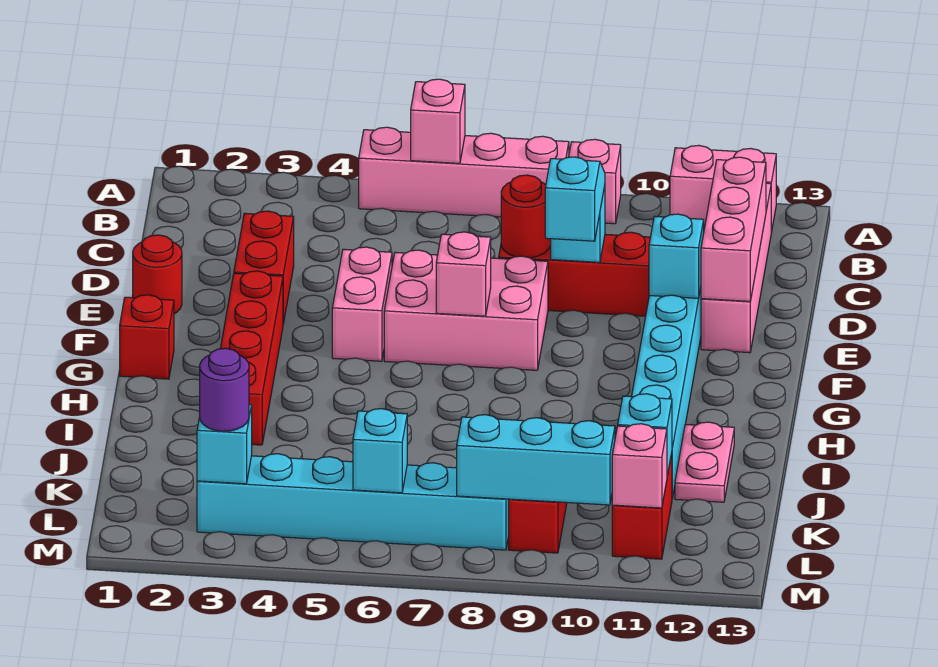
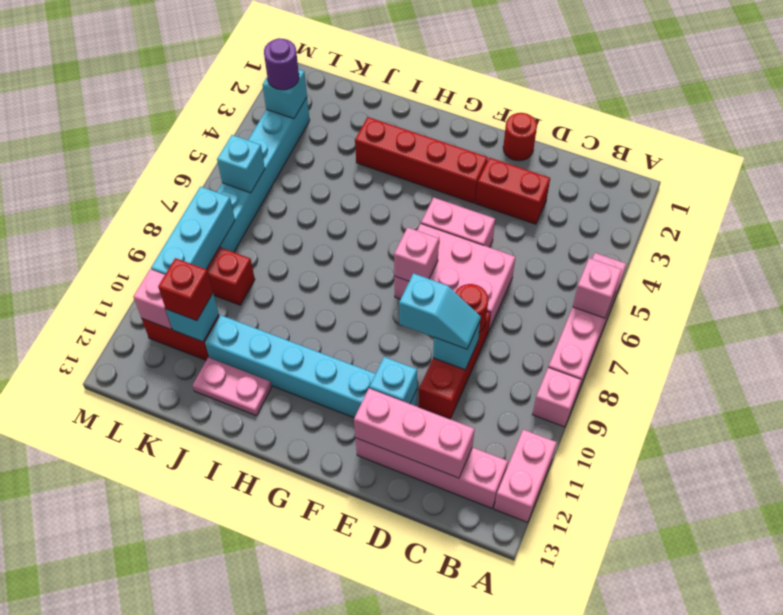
pink 2x3 brick [384,250,548,370] -> pink 2x3 brick turned to [394,223,515,330]
red 1x1 brick [120,295,174,379] -> red 1x1 brick moved to [158,258,213,321]

